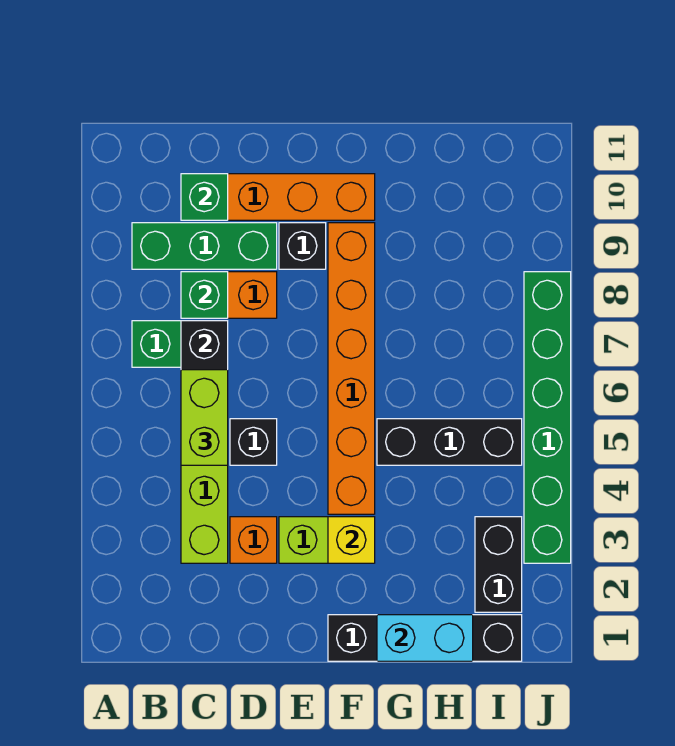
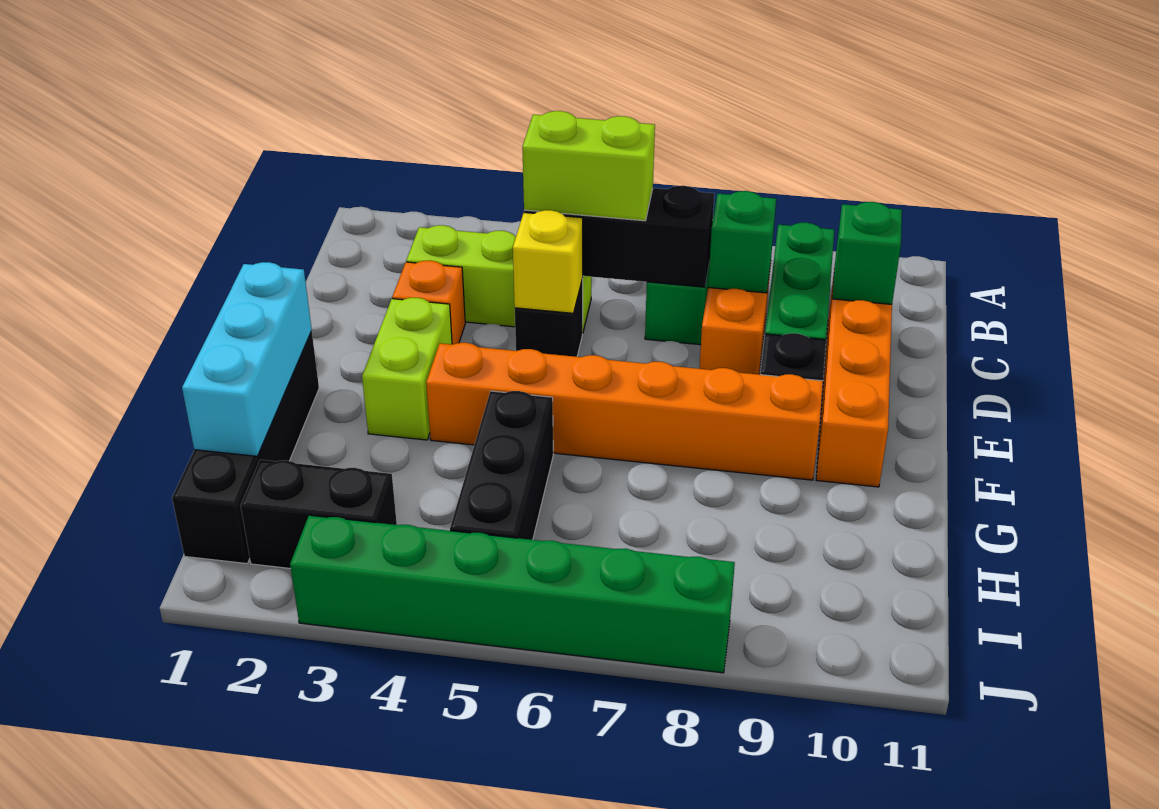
yellow 1x1 brick [328,517,375,563] -> yellow 1x1 brick moved to [513,210,583,313]
cyan 1x2 brick [377,615,473,661] -> cyan 1x3 brick [182,262,312,456]

